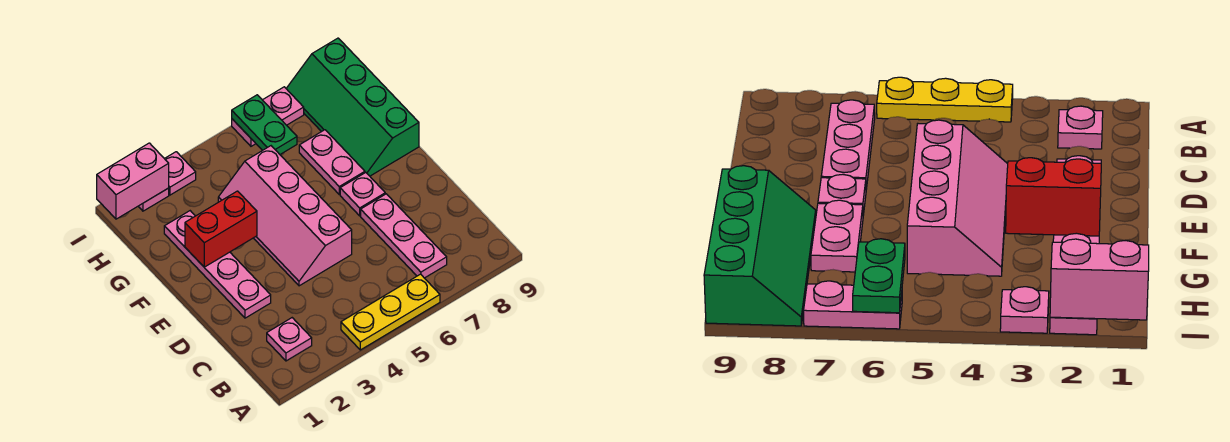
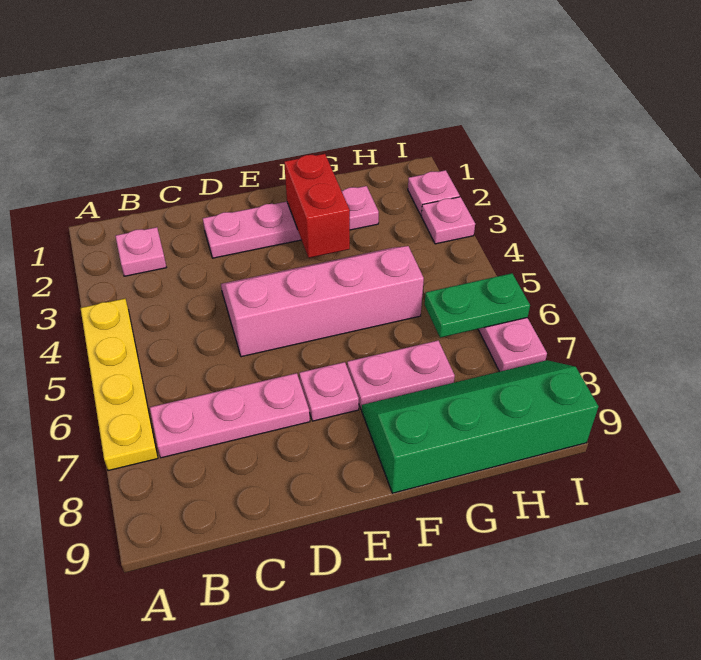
yellow 1x3 plate [341,274,440,350] -> yellow 1x4 plate [81,299,158,471]
pink 1x2 brick [97,143,169,219] -> none

